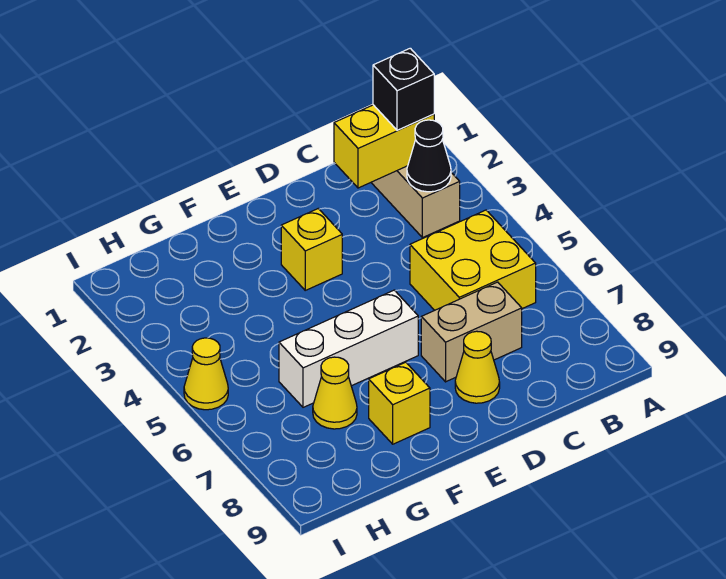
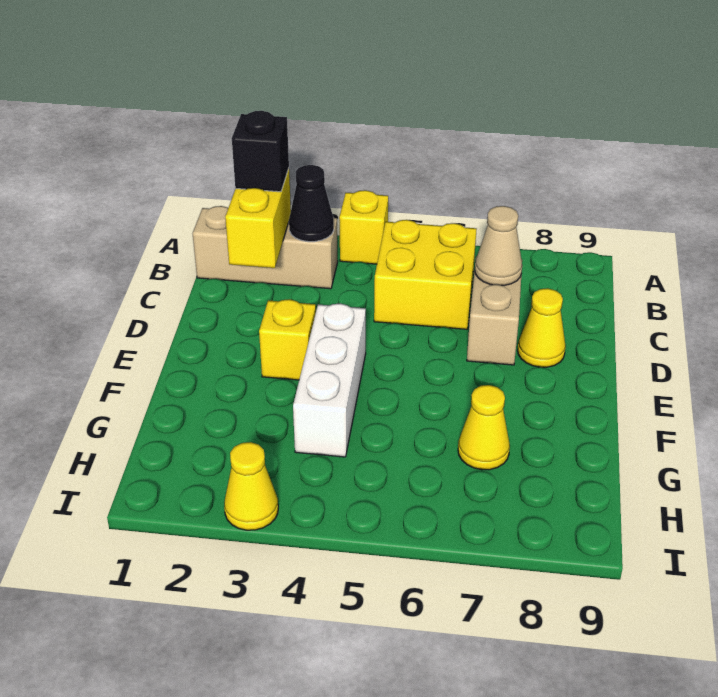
none -> tan 1x1 cone [475,206,522,285]
white 1x3 brick [279,290,418,407] -> white 1x3 brick moved to [293,303,366,457]
yellow 1x1 brick [369,362,430,444] -> yellow 1x1 brick moved to [339,190,388,264]
yellow 1x1 cone [184,338,228,410] -> yellow 1x1 cone moved to [224,442,278,530]

